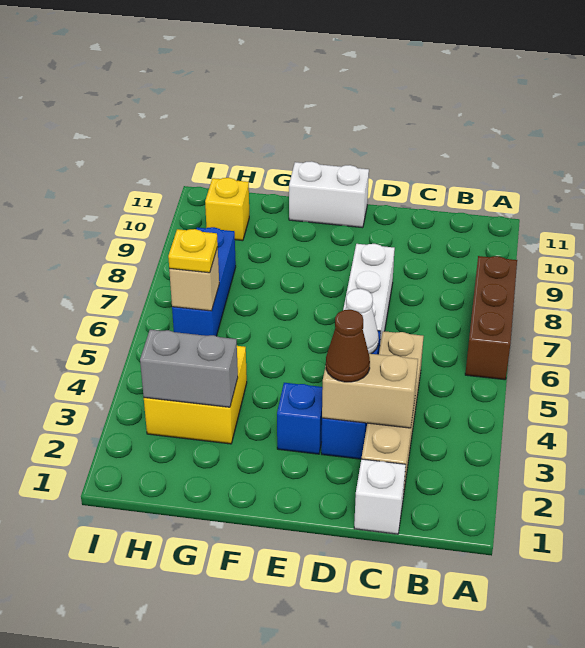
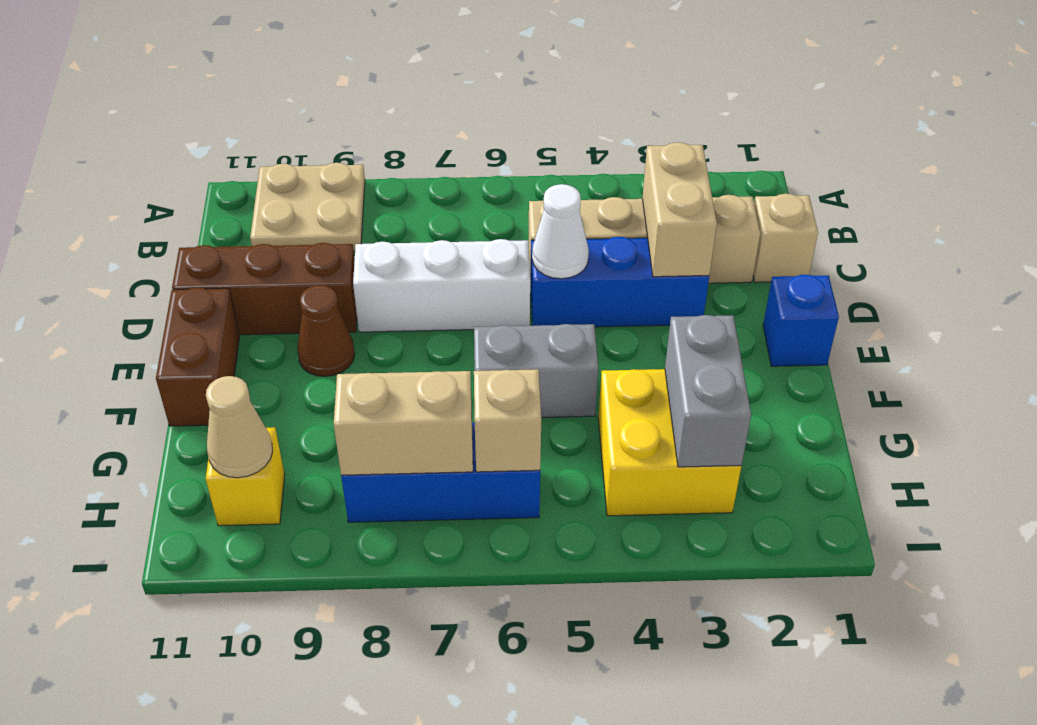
brown 1x3 brick [465,256,517,380] -> brown 1x3 brick moved to [172,243,357,335]
none -> tan 2x2 plate [250,163,365,252]
white 1x1 brick [354,459,406,534] -> tan 1x1 brick [753,194,818,282]
brown 1x1 cone [326,310,370,382] -> brown 1x1 cone moved to [297,285,355,376]
blue 1x1 brick [277,383,323,454] -> blue 1x1 brick moved to [763,275,839,366]
white 1x2 brick [289,161,369,228] -> brown 1x2 brick [156,288,239,426]
none -> grey 1x2 brick [474,324,598,417]
yellow 1x1 plate [168,229,218,273] -> none
none -> tan 1x2 brick [334,371,473,476]
none -> tan 1x1 cone [206,376,273,478]

